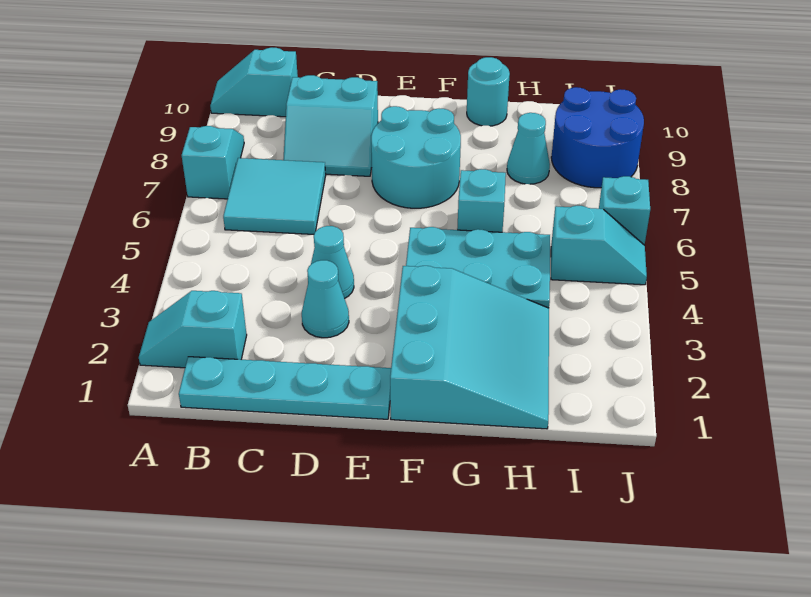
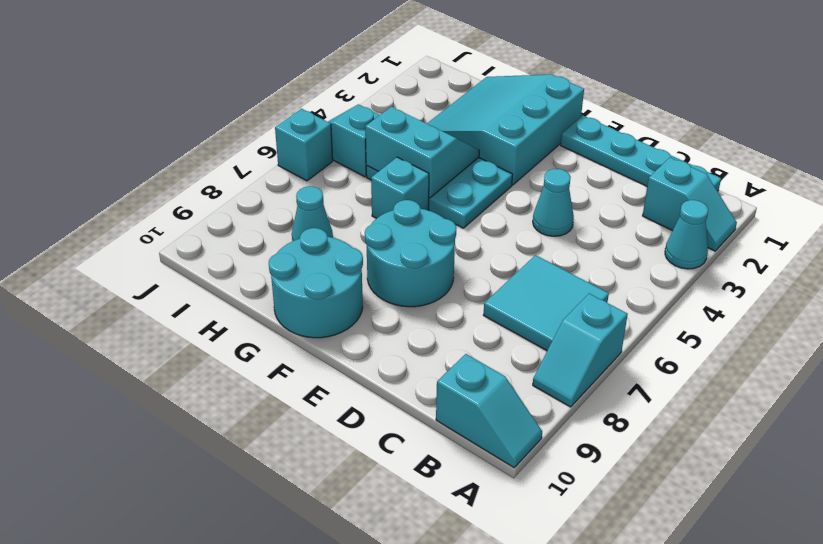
cyan 2x2 slope [283,75,378,176] -> cyan 2x2 slope moved to [365,107,479,198]
cyan 1x1 cone [302,260,349,338] -> cyan 1x1 cone moved to [665,200,708,269]
cyan 1x1 round brick [467,57,510,126] -> cyan 2x2 round brick [269,228,363,338]
blue 2x2 round brick [551,87,644,188] -> none

